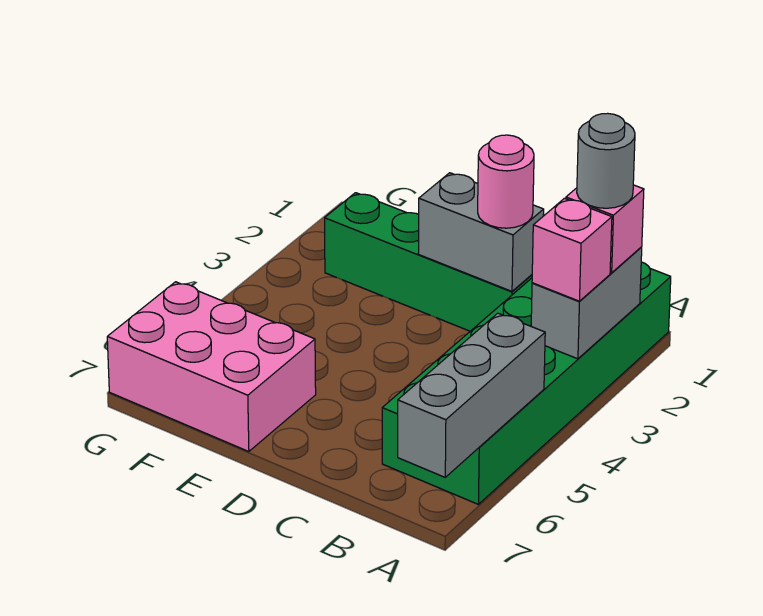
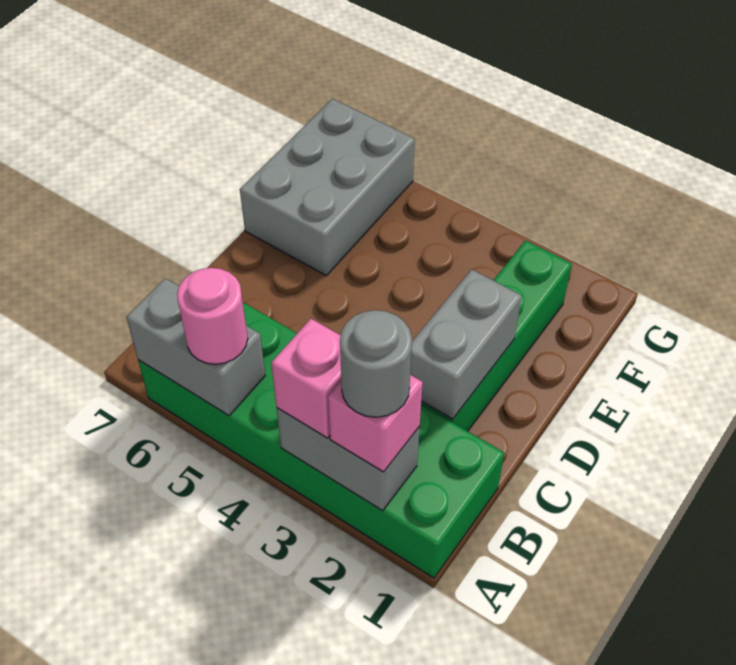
grey 1x3 brick [398,313,545,477] -> grey 1x2 brick [126,278,265,416]
pink 1x1 round brick [478,135,534,228] -> pink 1x1 round brick moved to [177,268,248,364]
pink 2x3 brick [107,282,316,452] -> grey 2x3 brick [240,99,415,276]

